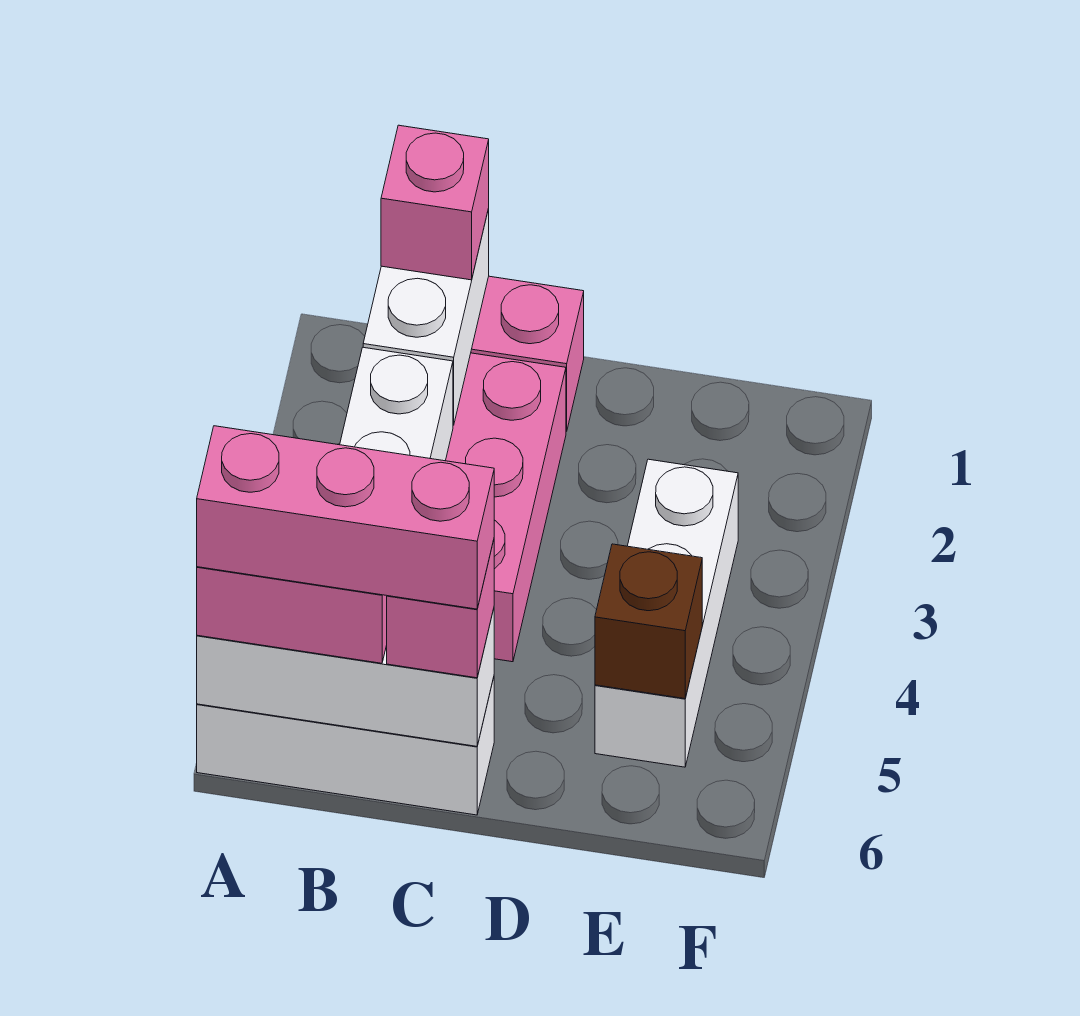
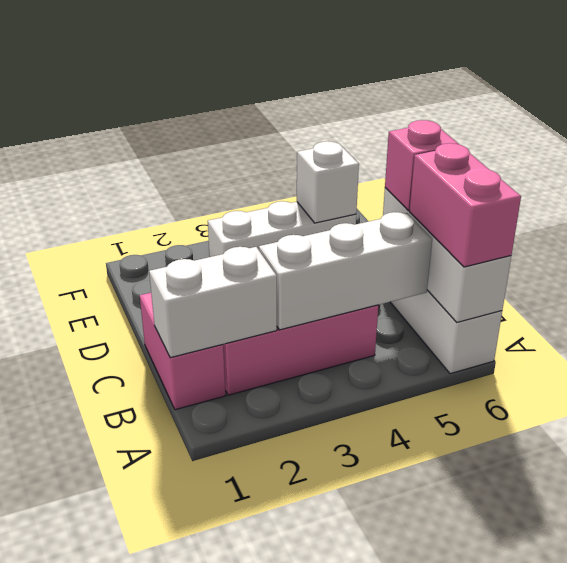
pink 1x3 brick [197,426,494,609] -> none
pink 1x1 brick [381,125,489,280] -> none
brown 1x1 brick [595,544,702,699] -> white 1x1 brick [297,141,359,223]

